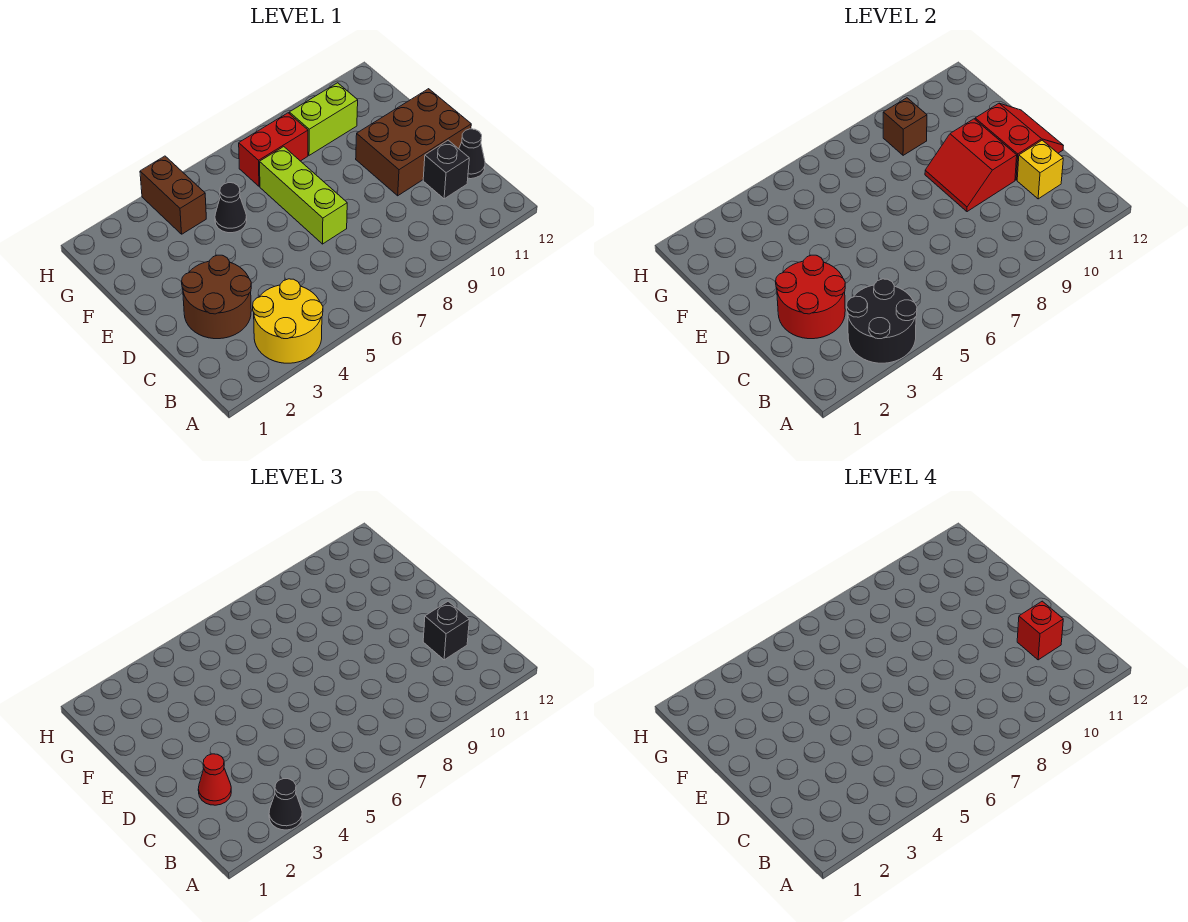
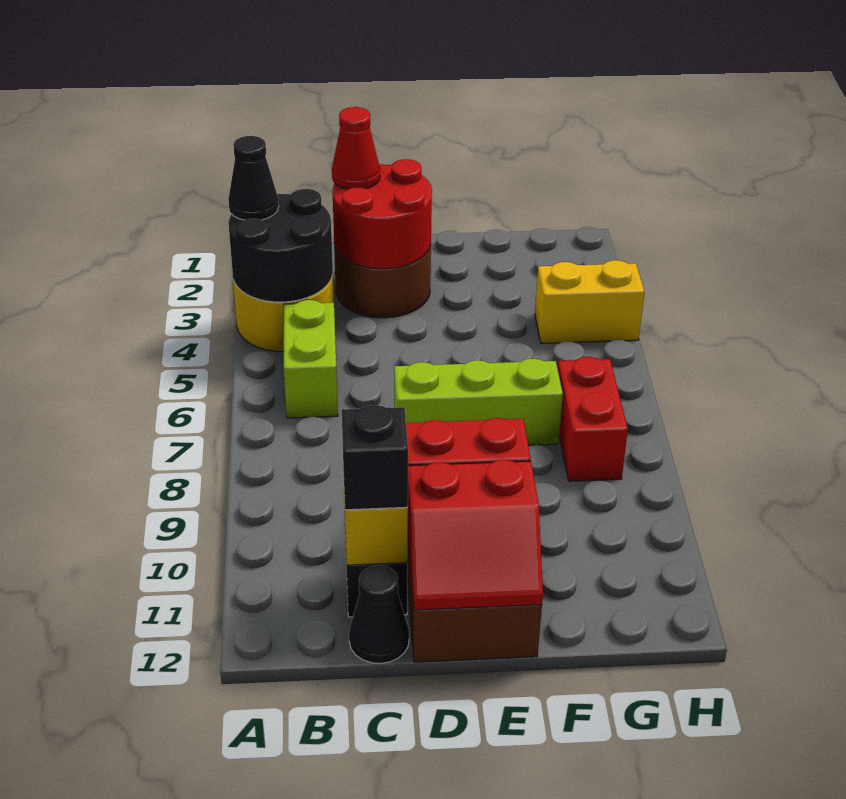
red 1x1 brick [1017,601,1063,660] -> none
black 1x1 cone [215,183,247,233] -> none
brown 1x2 brick [140,156,206,234] -> yellow 1x2 brick [535,260,644,343]
lime 1x2 brick [289,83,358,155] -> lime 1x2 brick moved to [284,300,338,418]
brown 1x1 brick [883,98,927,155] -> none

